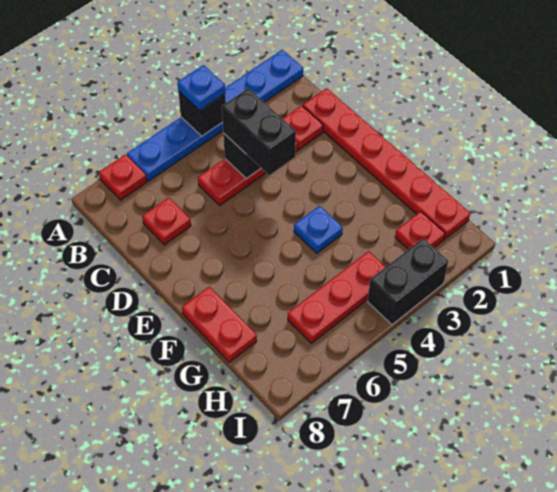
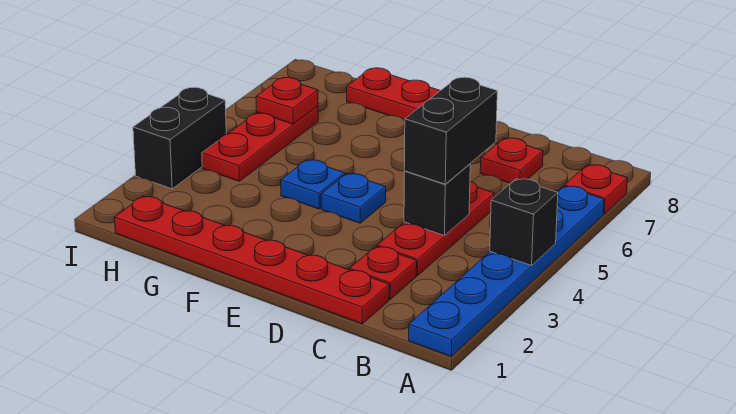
blue 1x1 plate [177,65,225,110] -> blue 1x1 plate moved to [321,174,386,223]
black 1x2 brick [222,88,296,175] -> black 1x2 brick turned to [404,77,497,184]
red 1x1 plate [395,211,445,249] -> red 1x1 plate moved to [256,78,318,124]

